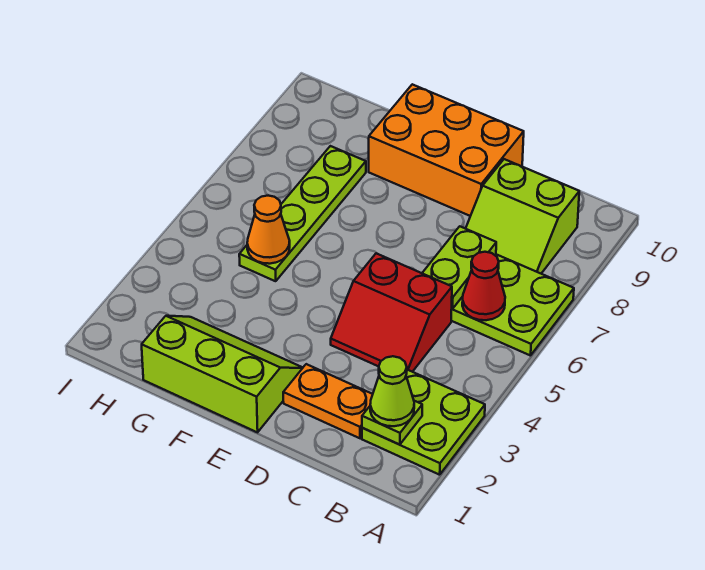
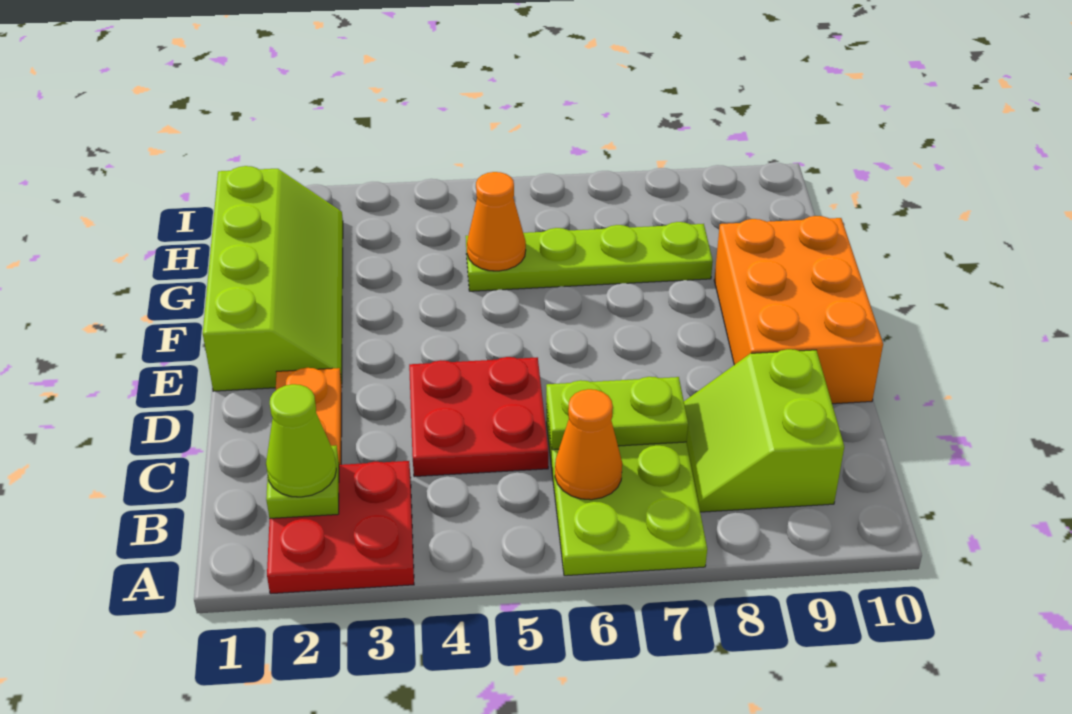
lime 2x2 plate [362,370,485,475] -> red 2x2 plate [267,461,414,594]
red 1x1 cone [462,252,505,320] -> orange 1x1 cone [555,389,622,500]
red 2x2 slope [331,253,452,372] -> red 2x2 plate [409,357,548,477]
lime 2x3 slope [142,316,303,432] -> lime 2x4 slope [203,166,343,391]

